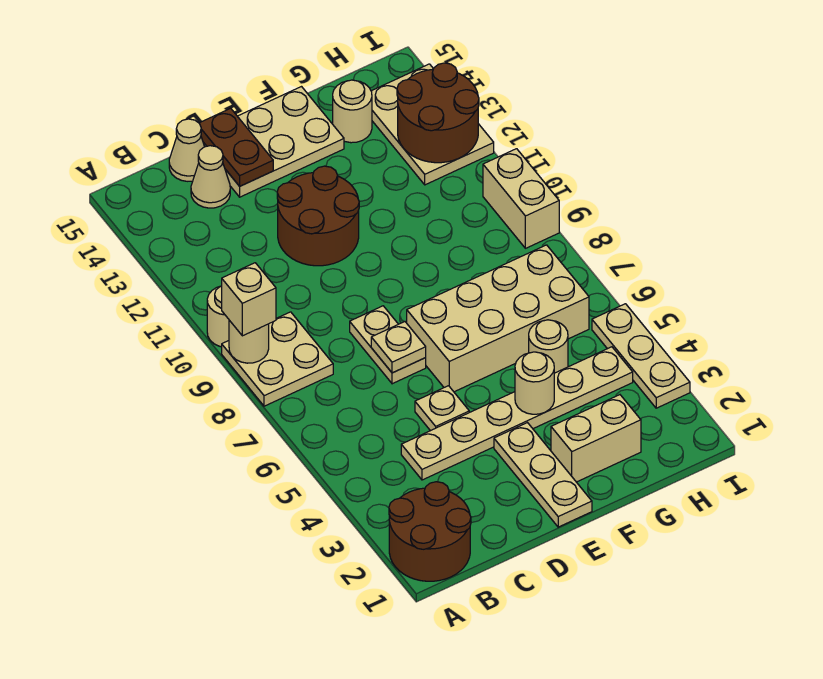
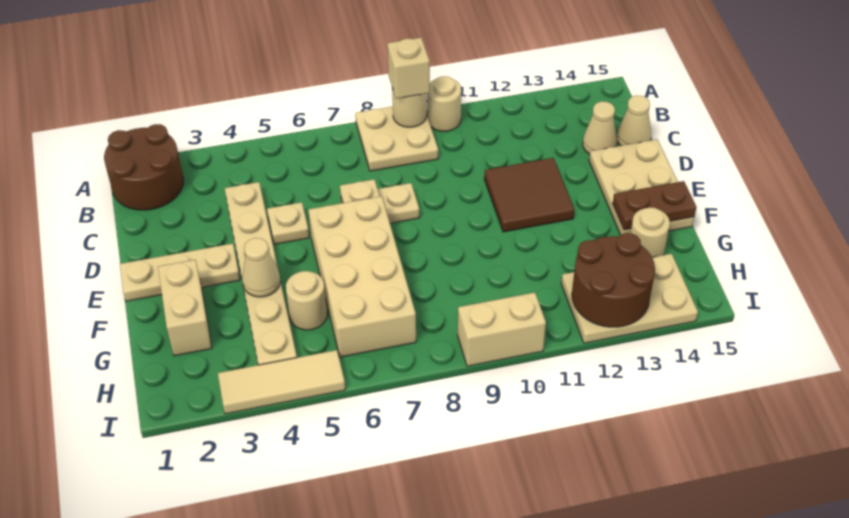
brown 2x2 round brick [277,166,359,266] -> brown 2x2 tile [484,158,574,232]
brown 1x2 plate [199,108,273,186] -> brown 1x2 plate moved to [613,181,696,230]
tan 1x1 round brick [515,352,554,414] -> tan 1x1 cone [242,238,280,297]
tan 1x3 plate [592,304,690,408] -> tan 1x3 tile [218,350,345,414]

